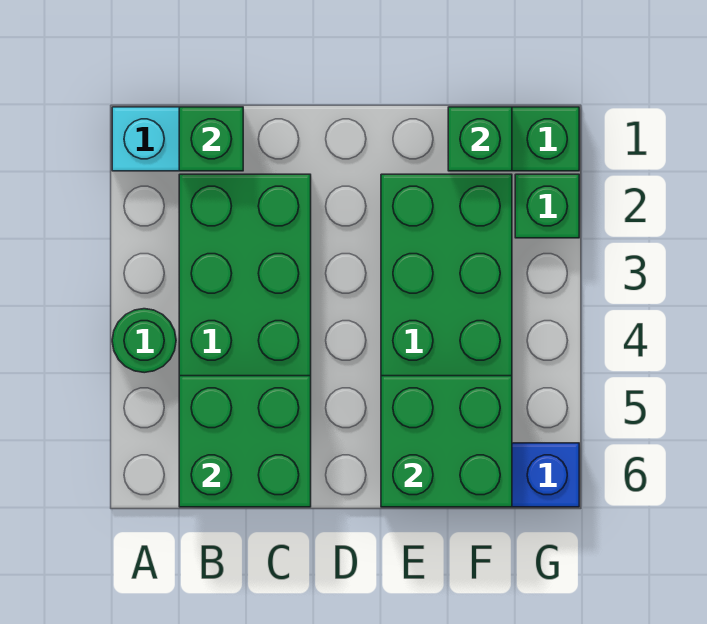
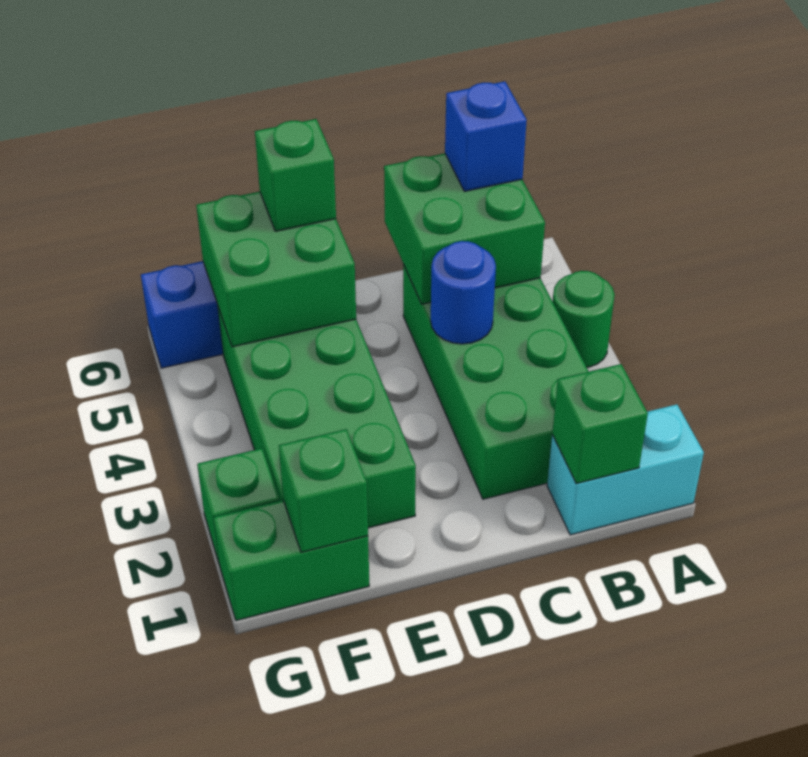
none -> blue 1x1 brick [445,81,527,191]
none -> blue 1x1 round brick [431,241,496,344]
none -> green 1x1 brick [255,119,336,231]

